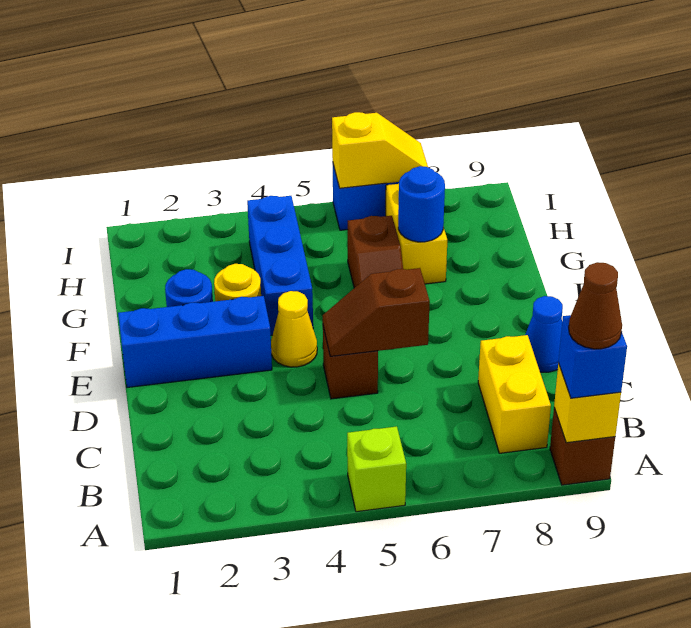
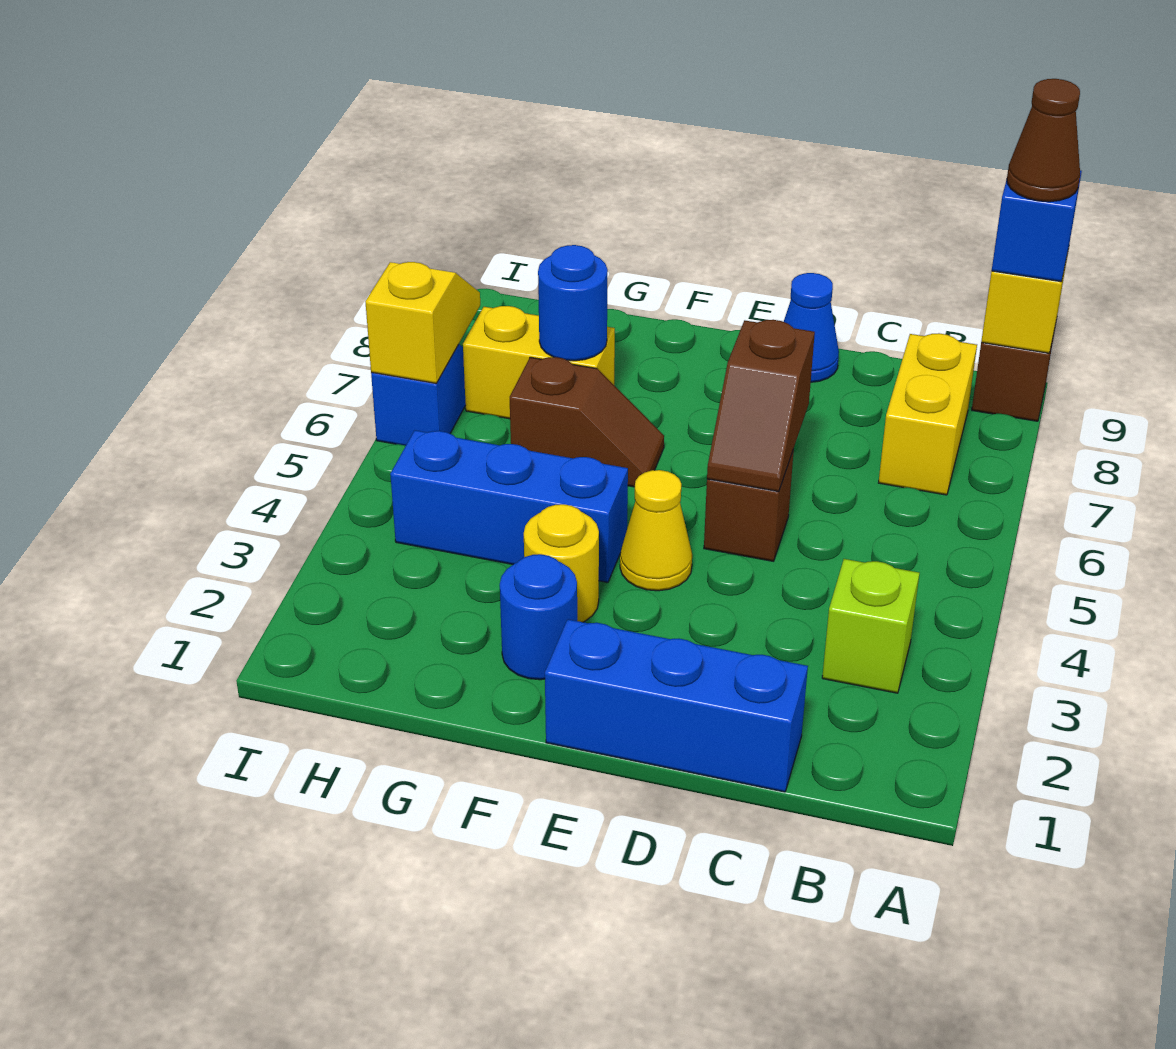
lime 1x1 brick [347,426,406,512] -> lime 1x1 brick moved to [822,559,920,693]
yellow 1x2 brick [478,335,551,453] -> yellow 1x2 brick turned to [879,333,977,495]
blue 1x3 brick [118,296,272,387] -> blue 1x3 brick turned to [545,619,808,792]

